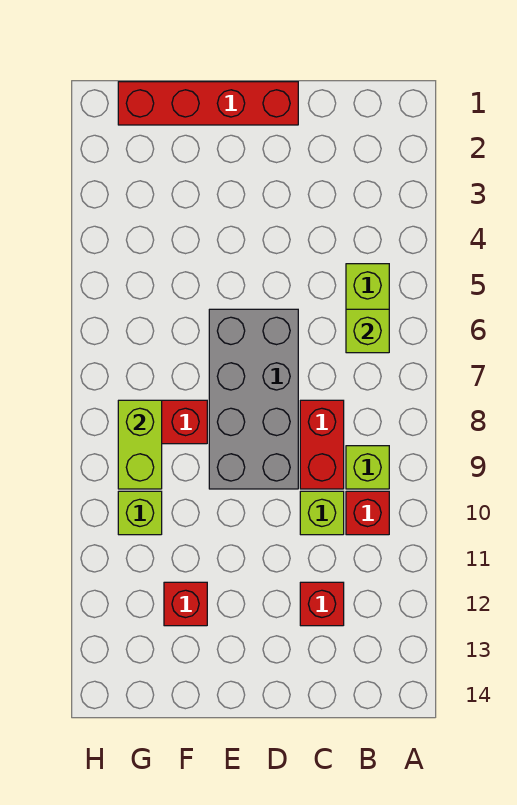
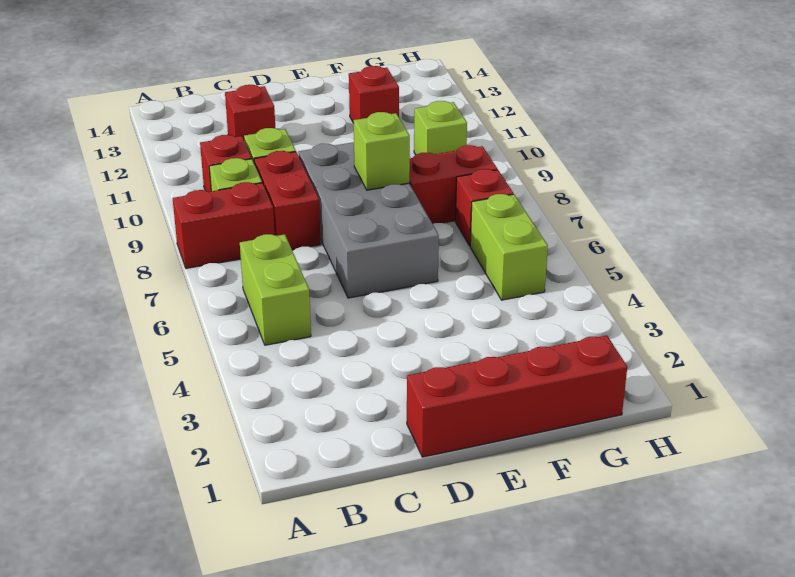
none -> red 1x2 brick [173,182,275,269]
lime 1x1 brick [346,309,389,353] -> lime 1x1 brick moved to [354,112,410,190]
none -> red 1x1 brick [455,169,513,246]
lime 1x2 brick [118,400,162,489] -> lime 1x2 brick moved to [470,194,548,300]

